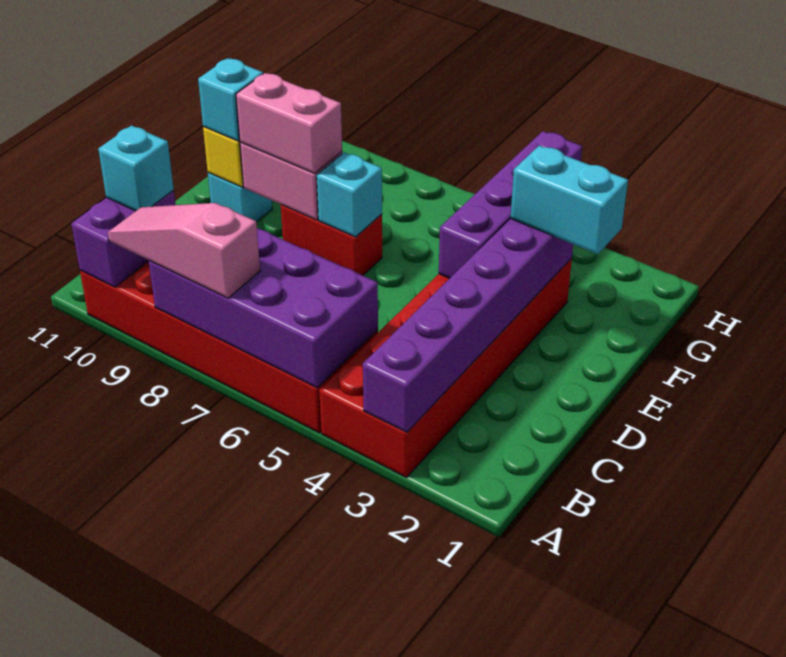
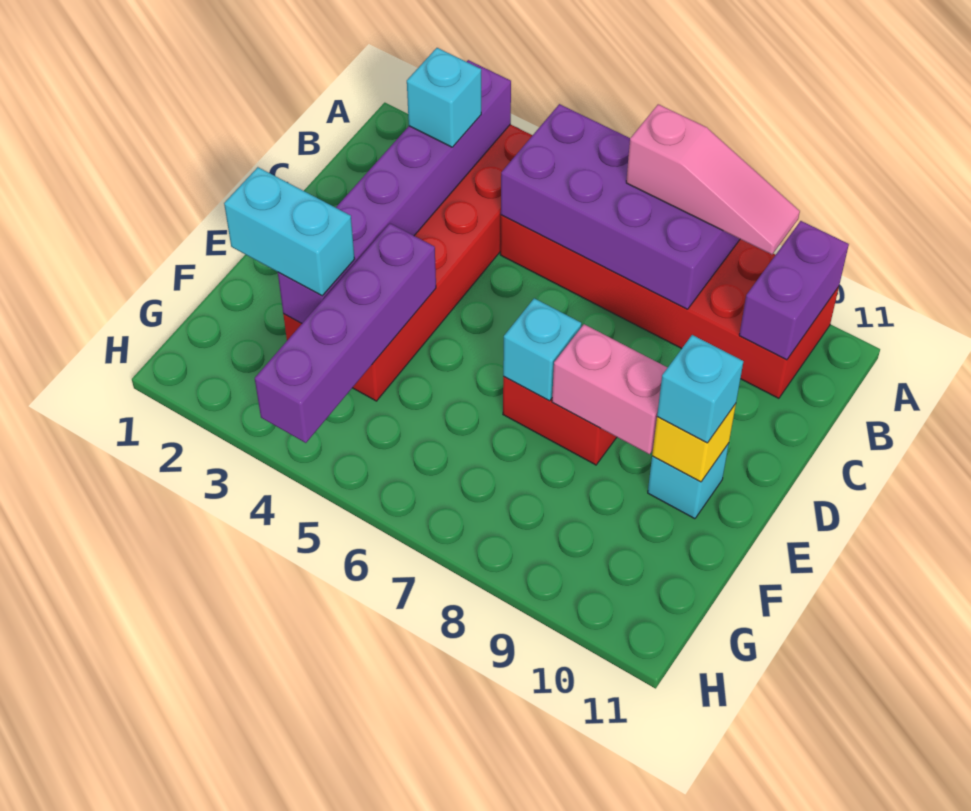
cyan 1x1 brick [98,125,174,211] -> cyan 1x1 brick moved to [407,48,481,147]
pink 1x2 brick [236,73,342,173] -> none

